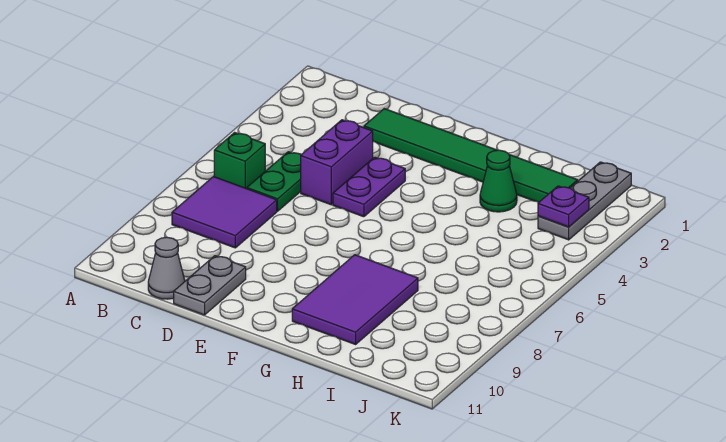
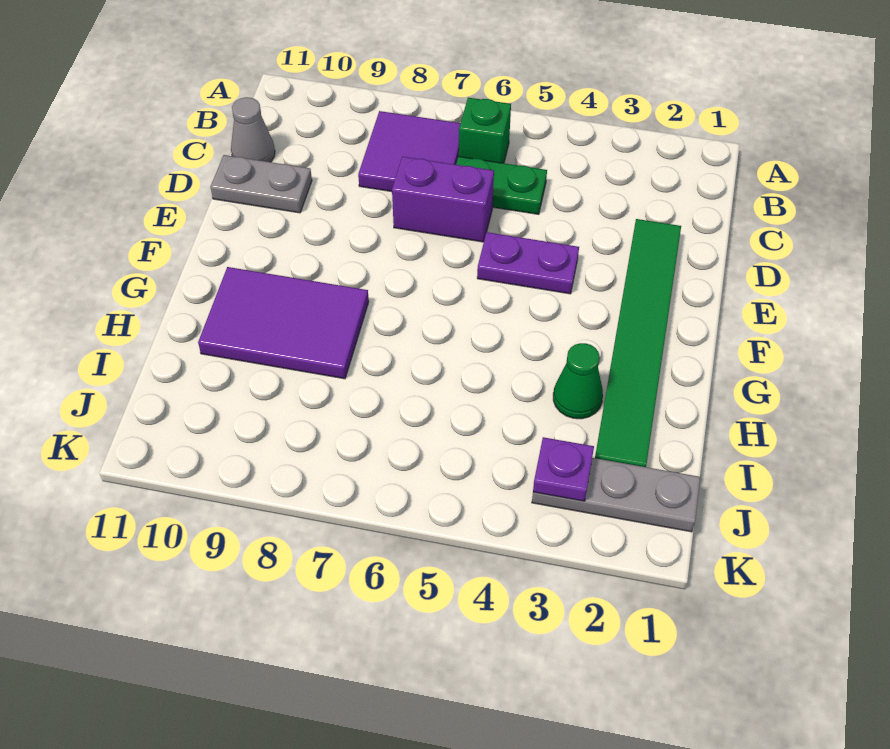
purple 1x2 brick [301,120,373,205] -> purple 1x2 brick moved to [392,157,494,242]

